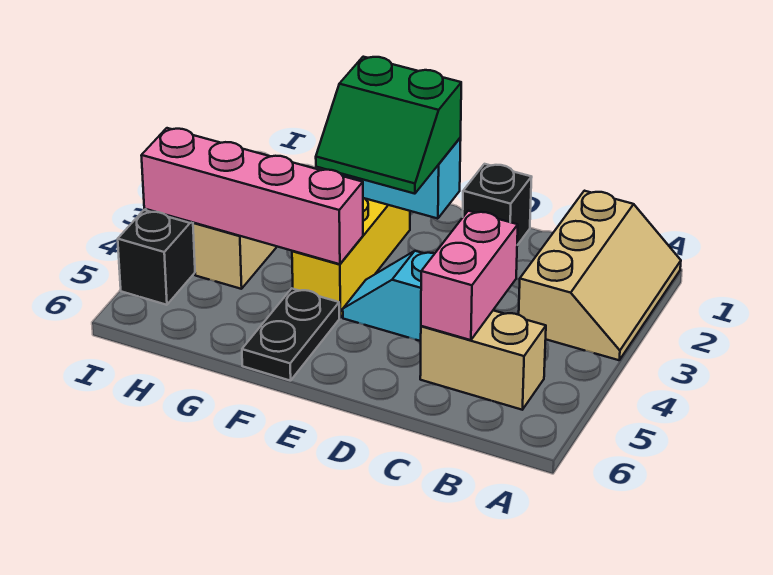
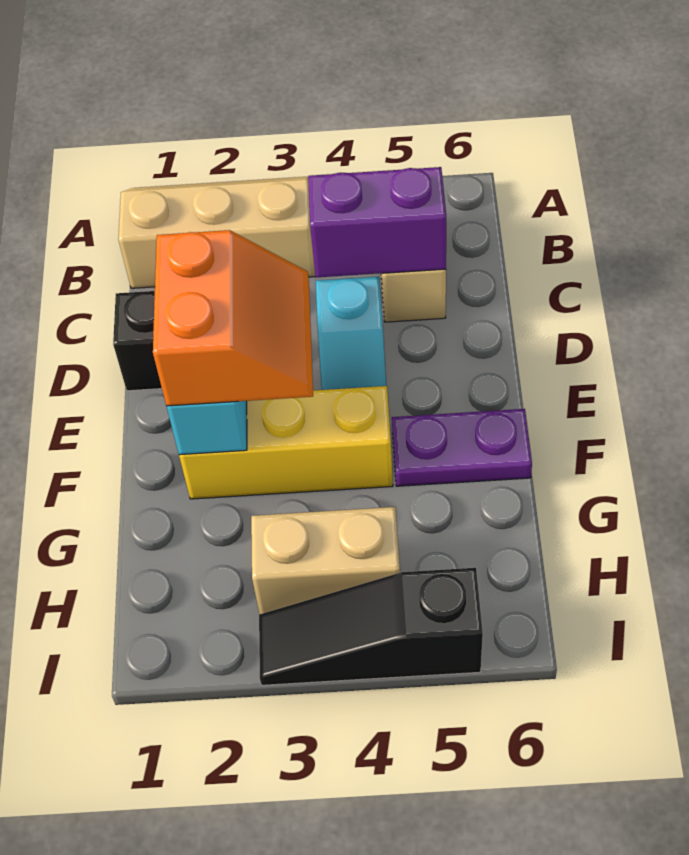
pink 1x2 brick [421,211,518,340] -> purple 1x2 brick [308,167,446,277]
green 2x2 slope [316,57,461,194] -> orange 2x2 slope [153,230,313,406]
pink 1x4 brick [141,128,363,264] -> none
black 1x2 plate [242,288,339,381] -> purple 1x2 plate [392,409,532,486]

